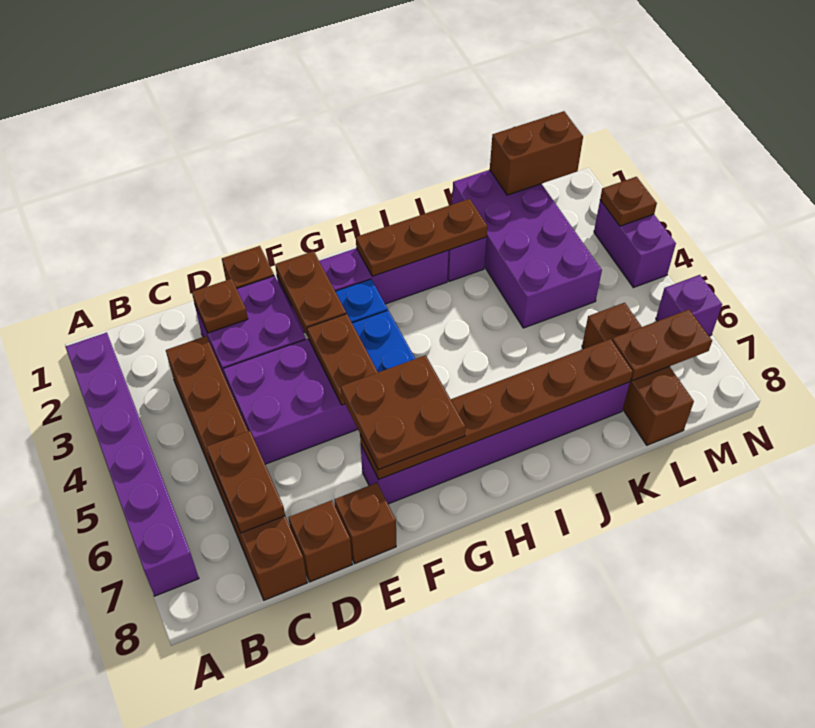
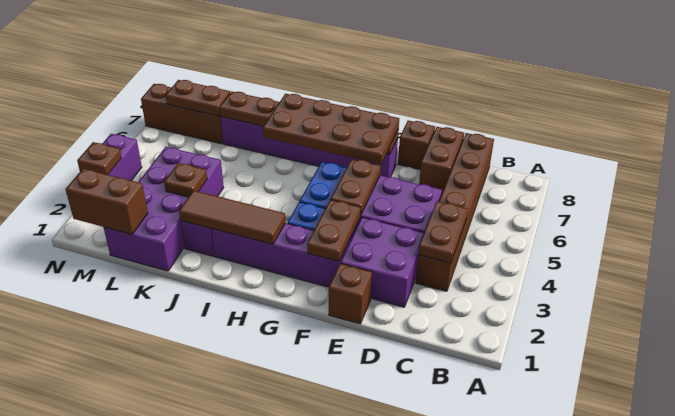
purple 1x6 brick [65,333,199,596] -> none
brown 1x2 plate [207,431,285,533] -> brown 1x2 plate moved to [418,201,468,263]
brown 1x1 plate [192,279,248,333] -> brown 1x1 plate moved to [164,163,207,197]
brown 1x1 brick [288,500,352,582] -> brown 1x2 brick [419,127,464,193]
brown 2x2 plate [341,355,466,470] -> brown 2x4 plate [263,94,399,164]
brown 1x3 plate [356,199,488,276] -> brown 1x3 tile [179,191,285,244]
brown 1x3 brick [582,303,694,445] -> brown 1x3 brick turned to [141,84,223,144]
purple 1x1 brick [656,275,722,336] -> none

